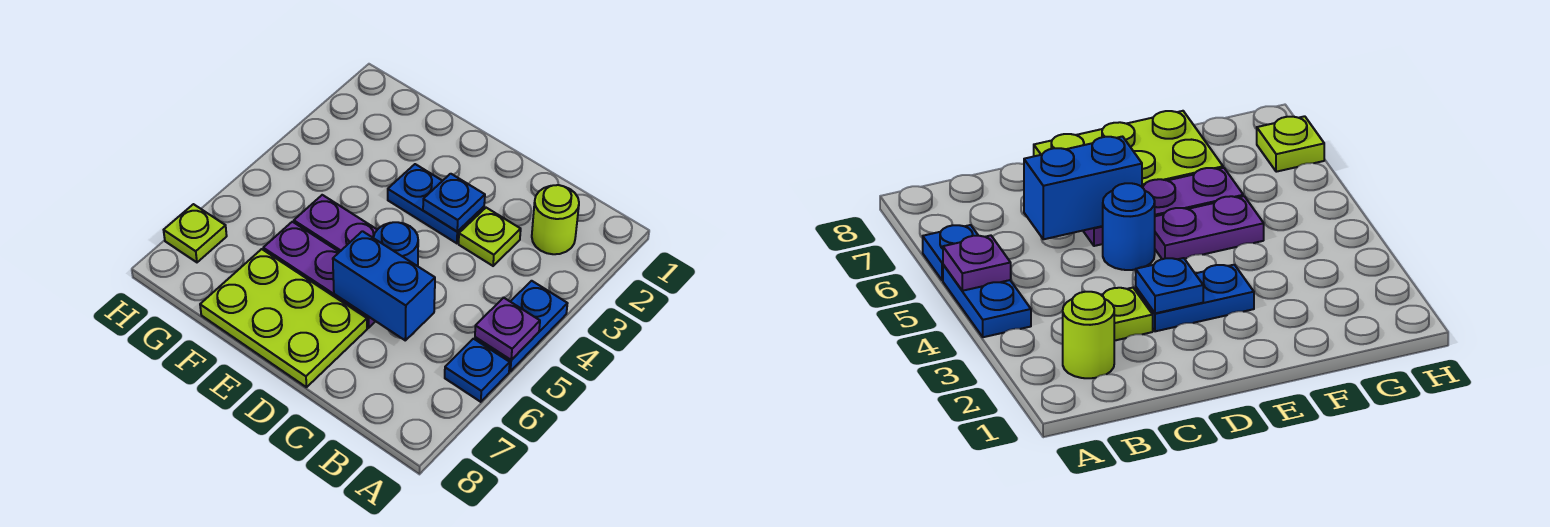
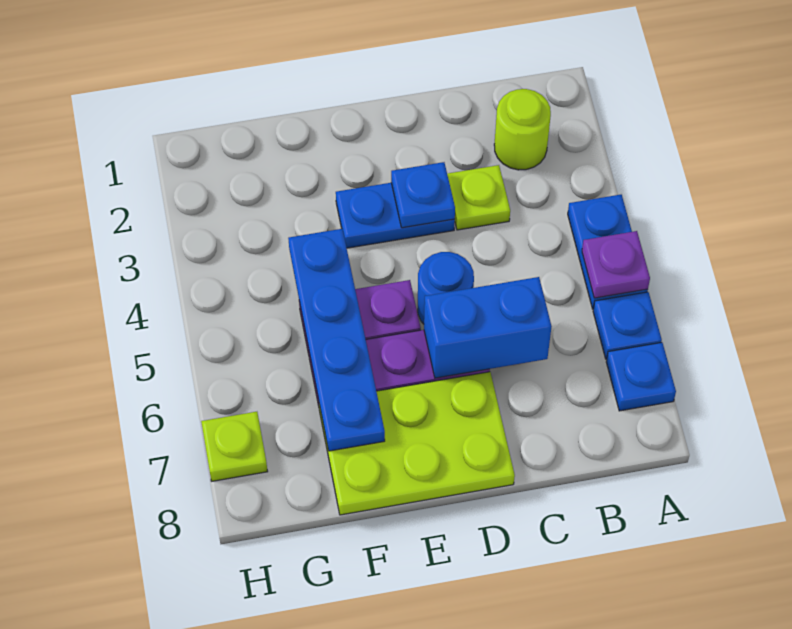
none -> blue 1x1 plate [606,342,676,411]
none -> blue 1x4 plate [288,229,385,451]

